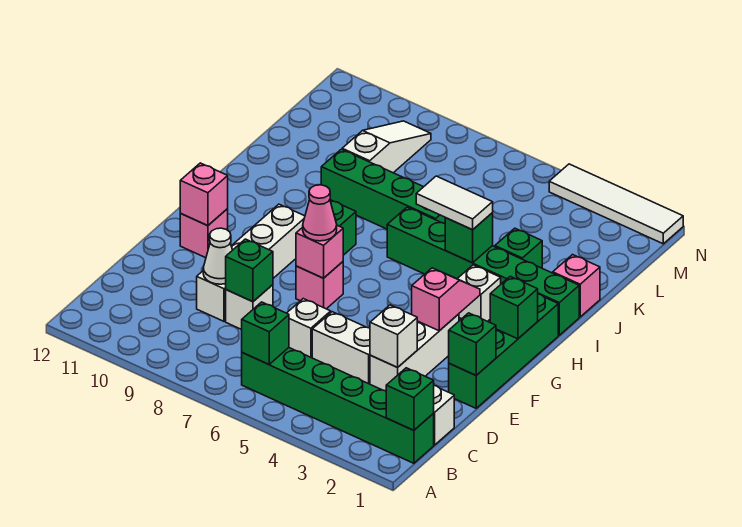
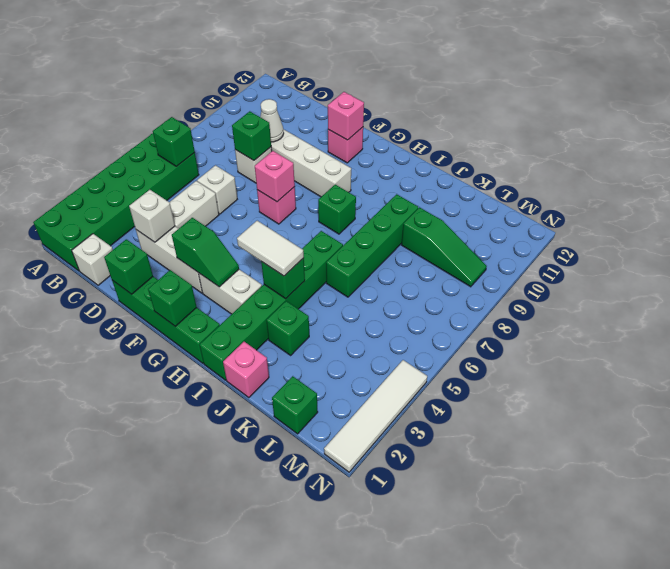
green 1x6 brick [242,348,434,463] -> green 2x6 brick [33,134,199,271]
green 1x1 brick [386,368,434,430] -> green 1x1 brick moved to [272,376,318,434]
pink 1x2 slope [412,268,480,331] -> green 1x2 slope [172,218,239,287]
pink 1x1 cone [303,185,337,241] -> none
white 1x1 brick [457,265,501,321] -> white 1x2 brick [199,269,262,314]
white 1x2 tile [416,176,493,230] -> white 1x2 tile turned to [237,221,304,276]
white 1x3 slope [342,121,431,173] -> green 1x3 slope [402,207,487,287]

